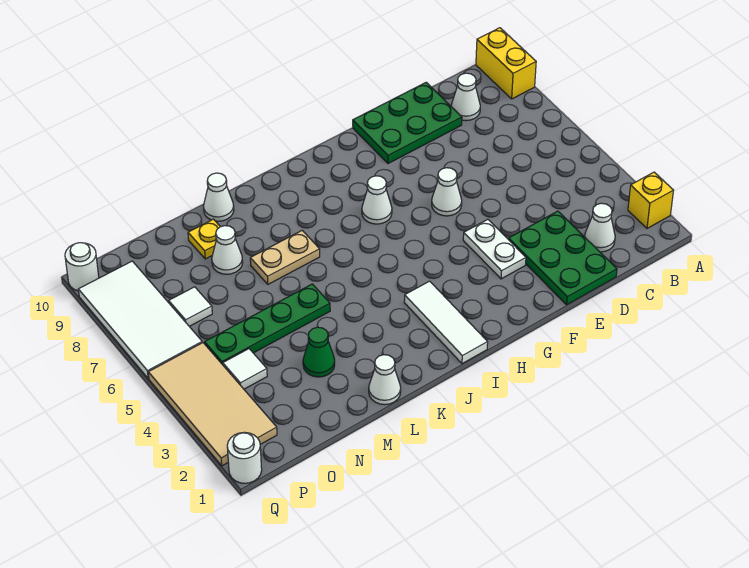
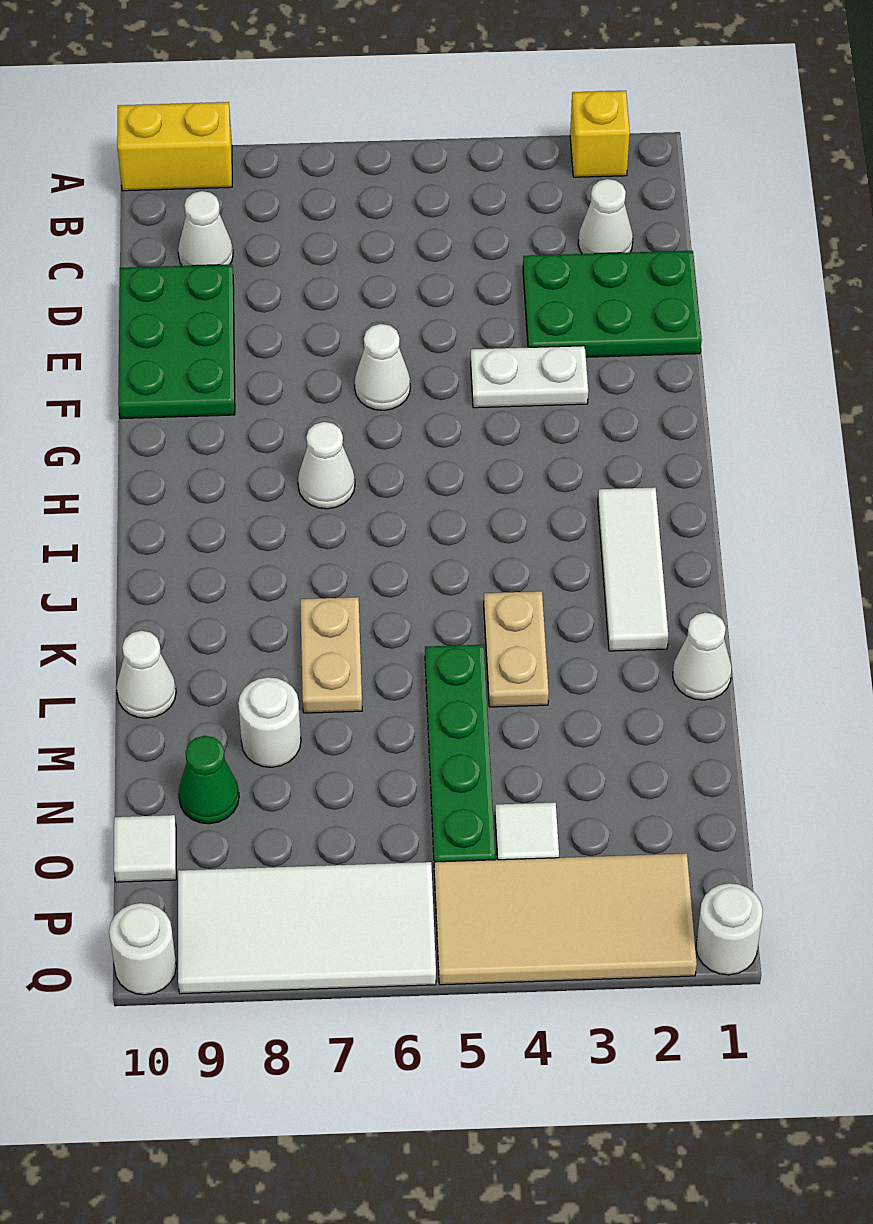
white 1x3 tile [404,281,488,364] -> white 1x3 tile turned to [598,487,668,651]
none -> tan 1x2 plate [484,591,549,707]
green 1x1 cone [303,327,335,377] -> green 1x1 cone moved to [179,736,239,824]
white 1x1 cone [212,226,243,274] -> white 1x1 round brick [238,677,301,767]
yellow 1x1 plate [188,219,220,259] -> none
white 1x1 tile [169,287,212,326] -> white 1x1 tile moved to [114,815,176,882]

